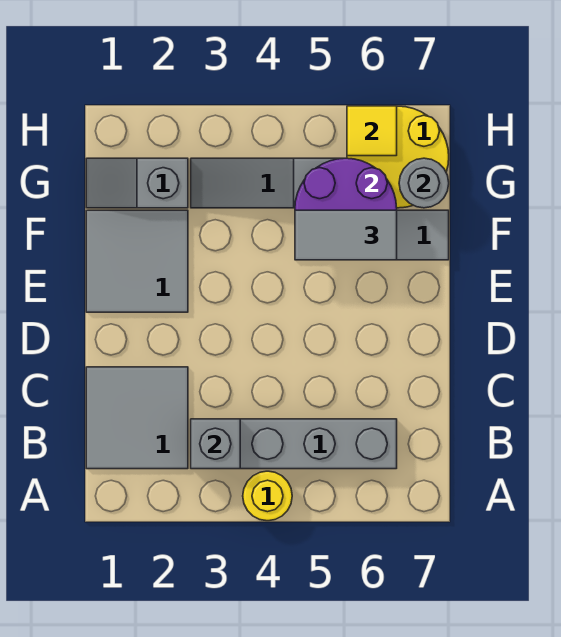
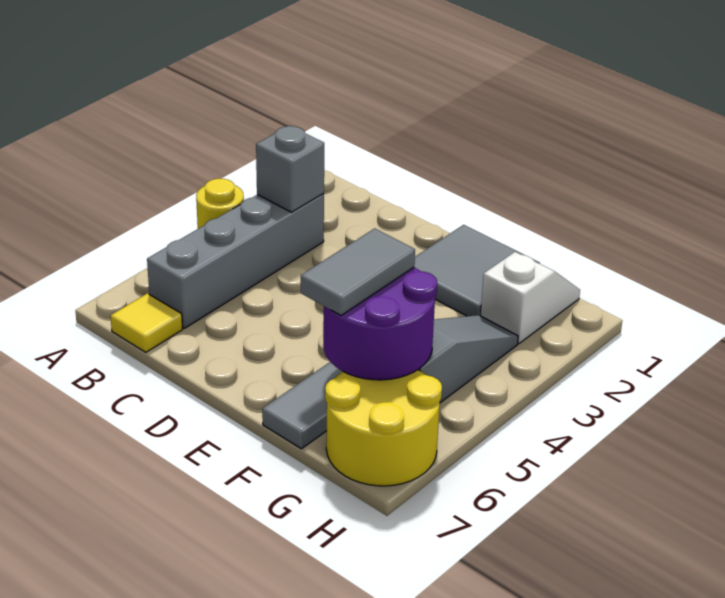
grey 2x2 tile [86,367,188,469] -> none
grey 1x2 slope [86,158,188,208] -> white 1x2 slope [480,252,580,344]
grey 1x1 round brick [399,158,449,208] -> none
yellow 1x1 tile [347,106,397,156] -> yellow 1x1 tile moved to [111,293,183,352]

